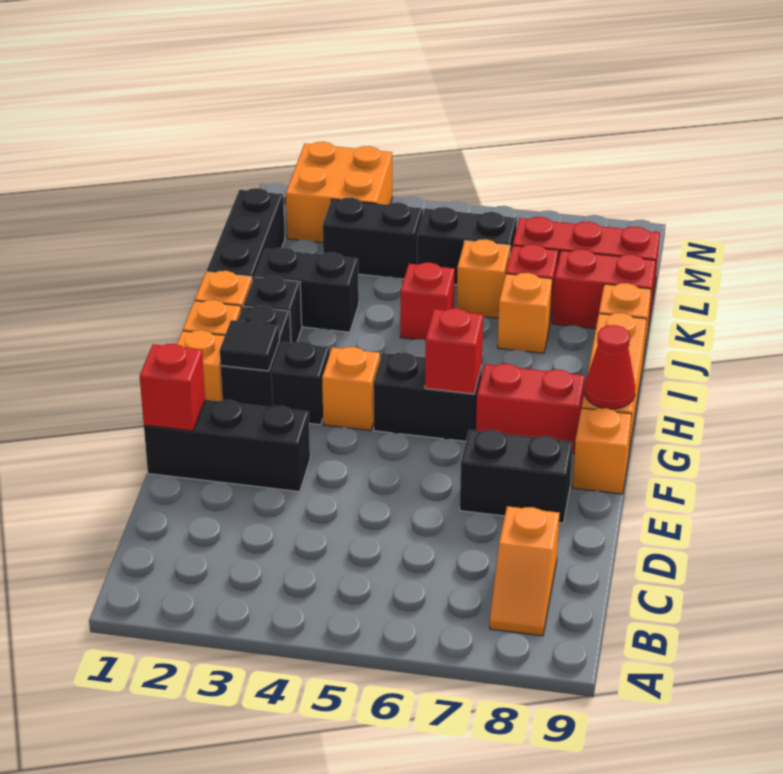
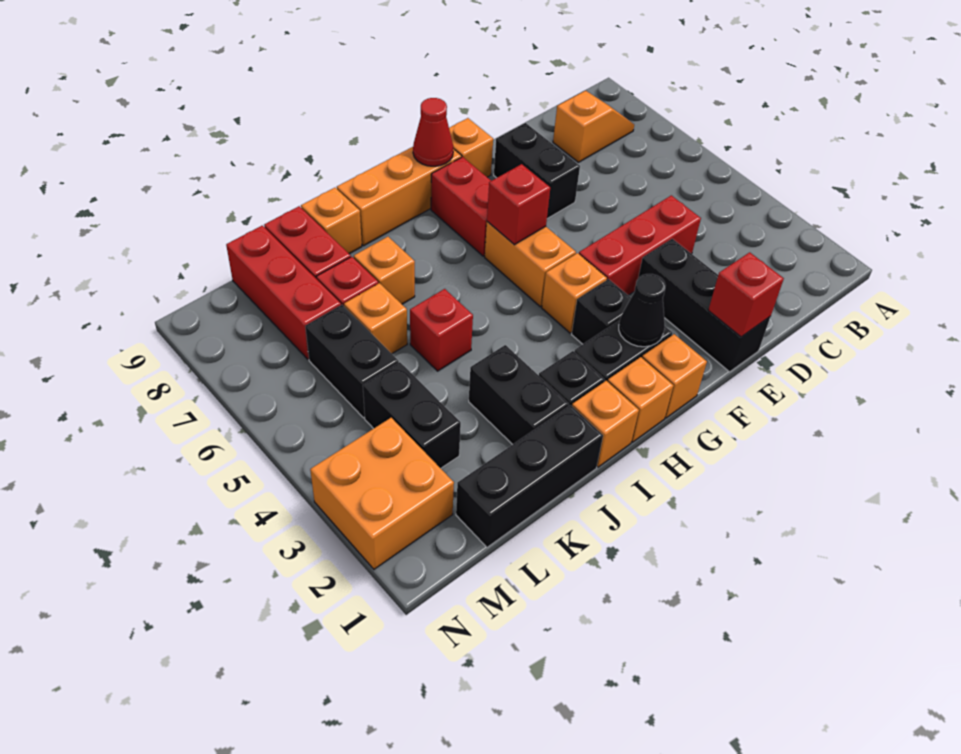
none -> red 1x3 brick [579,195,701,295]
black 1x1 tile [220,320,279,371] -> black 1x1 cone [619,274,666,347]
black 1x2 brick [373,353,482,441] -> orange 1x2 brick [485,222,576,307]

